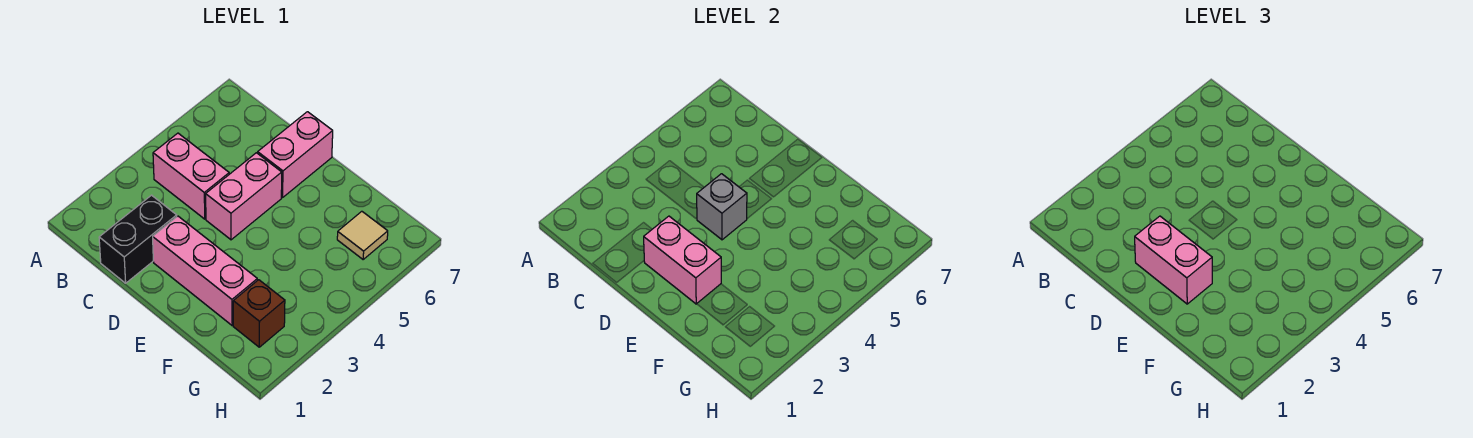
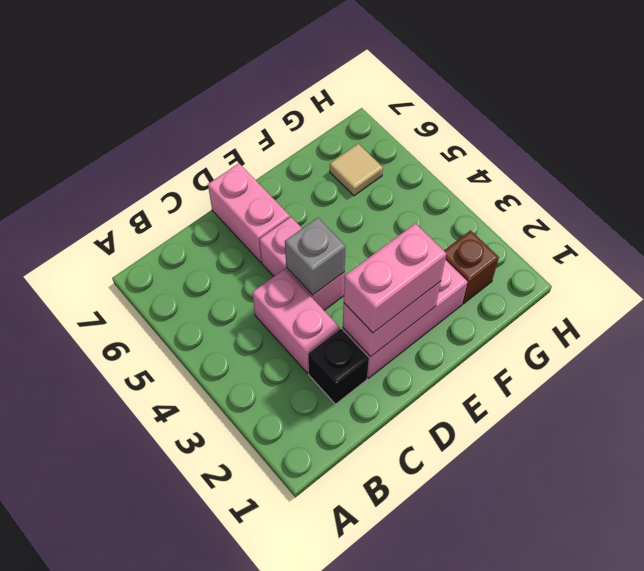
pink 1x2 brick [153,133,229,219] -> pink 1x2 brick turned to [252,269,340,373]
black 1x2 brick [99,195,177,283] -> black 1x1 brick [308,329,369,404]

